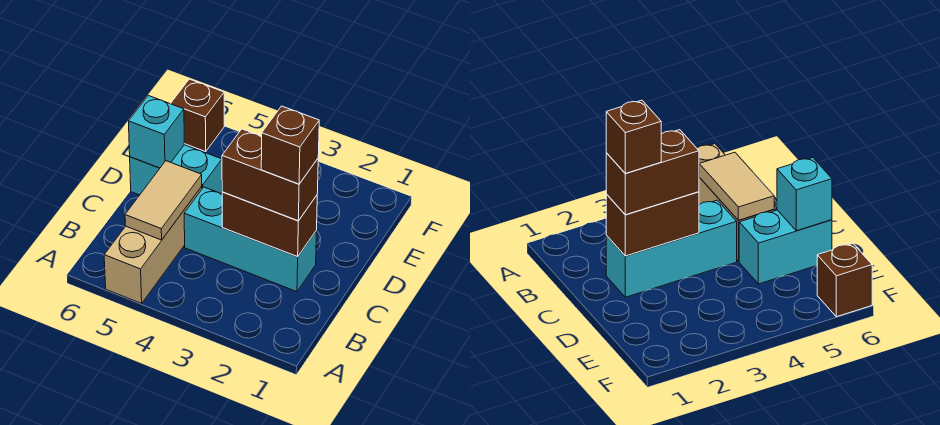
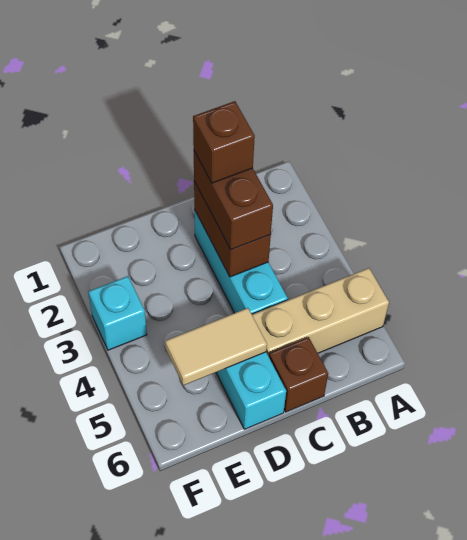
tan 1x2 tile [125,161,202,240] -> tan 1x2 tile moved to [165,308,267,385]
cyan 1x1 brick [128,96,184,168] -> cyan 1x1 brick moved to [88,276,147,350]
brown 1x1 brick [171,79,224,152] -> brown 1x1 brick moved to [269,337,328,412]

